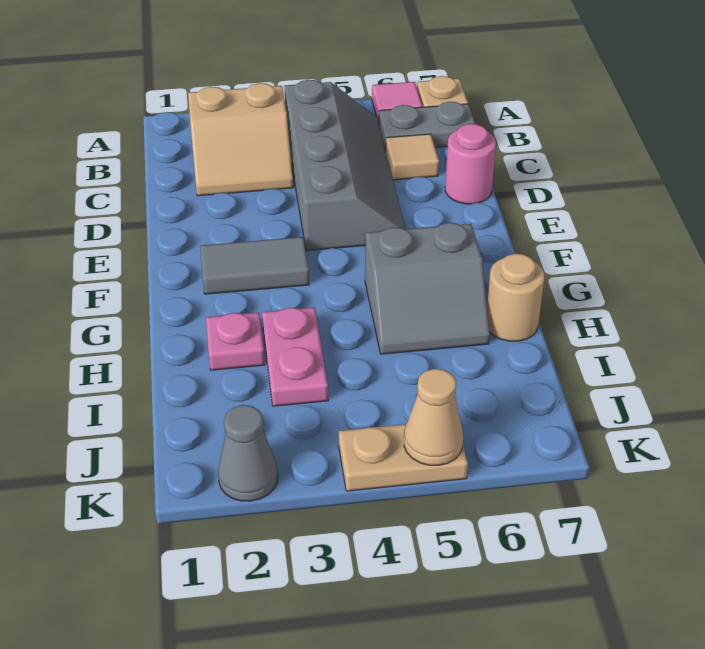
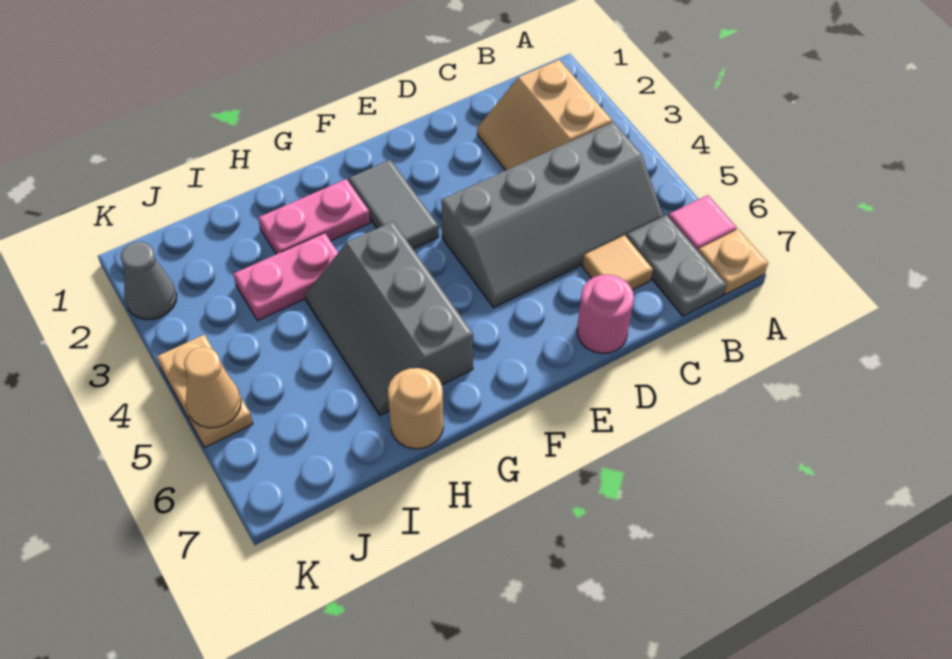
grey 2x2 slope [365,223,490,354] -> grey 2x3 slope [305,222,473,415]
pink 1x1 plate [206,312,265,370] -> pink 1x2 plate [258,179,370,254]

